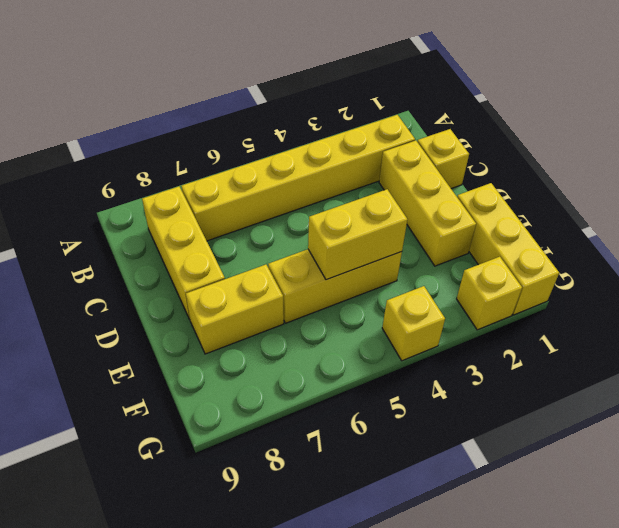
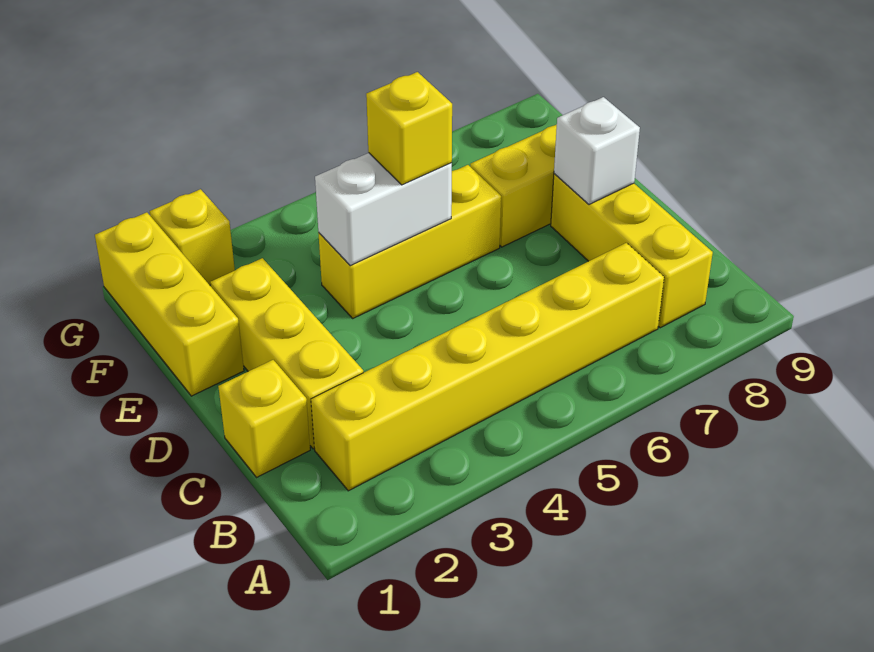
none -> white 1x1 brick [554,97,640,204]
yellow 1x2 brick [308,189,407,280] -> white 1x2 brick [315,153,452,266]
yellow 1x1 brick [382,286,445,361] -> yellow 1x1 brick moved to [366,72,452,185]

